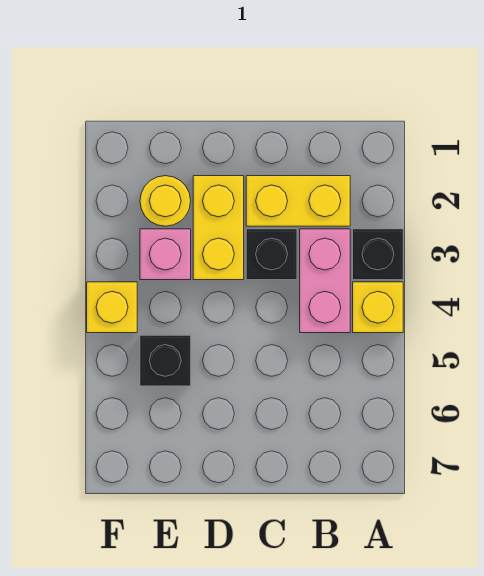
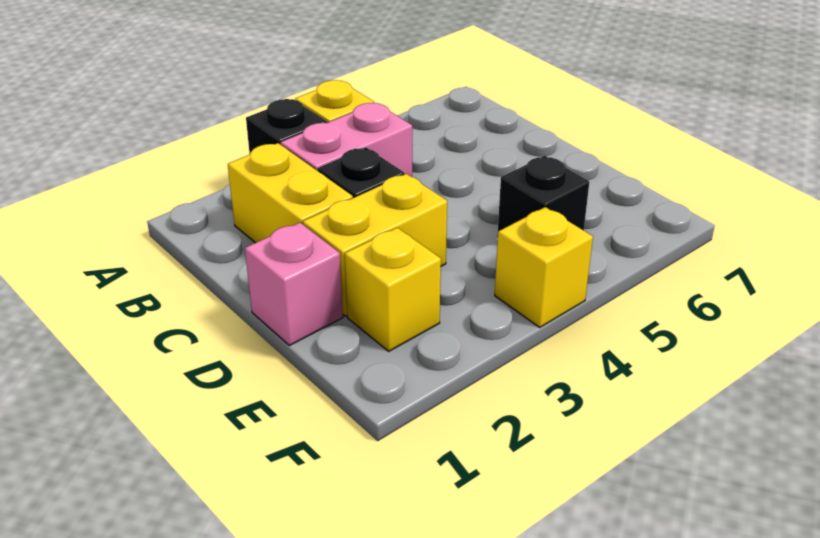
yellow 1x1 round brick [140,176,191,226] -> yellow 1x1 brick [345,228,441,351]
pink 1x1 brick [140,229,191,280] -> pink 1x1 brick moved to [245,223,343,346]

